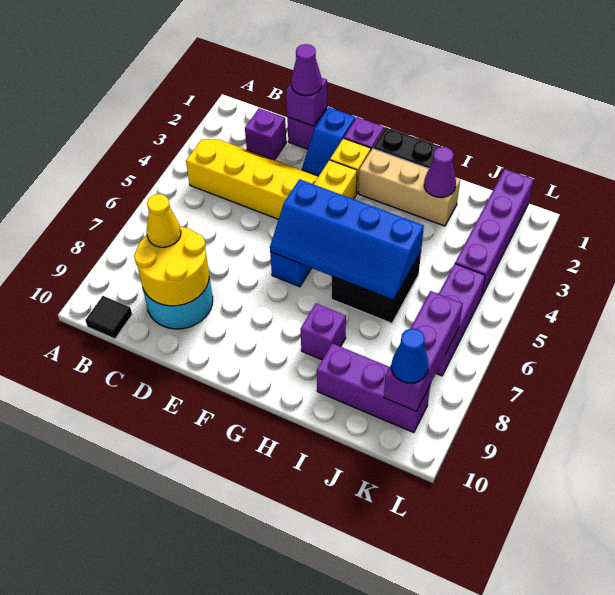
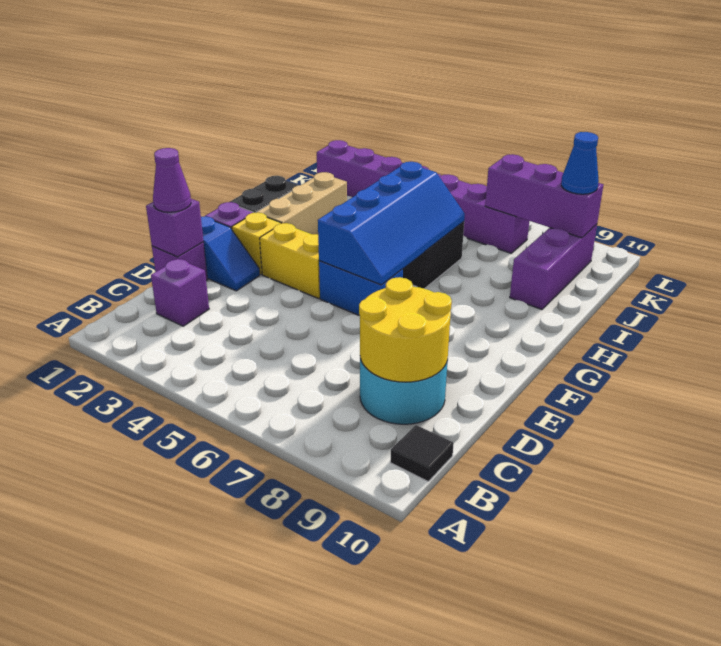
yellow 2x4 slope [186,139,319,219] -> none
yellow 1x1 cone [147,194,181,247] -> none
purple 1x1 brick [300,304,346,360] -> none
purple 1x1 cone [424,147,456,197] -> none

